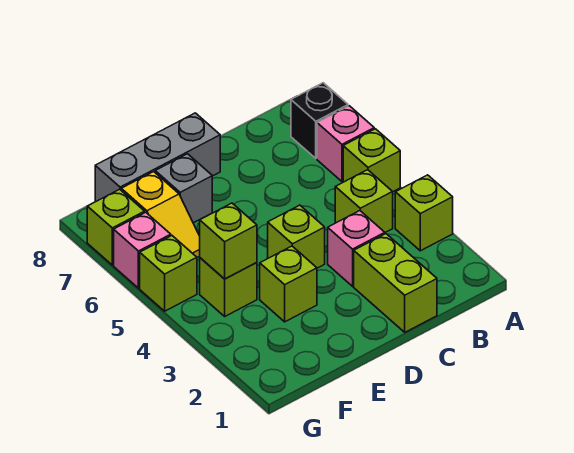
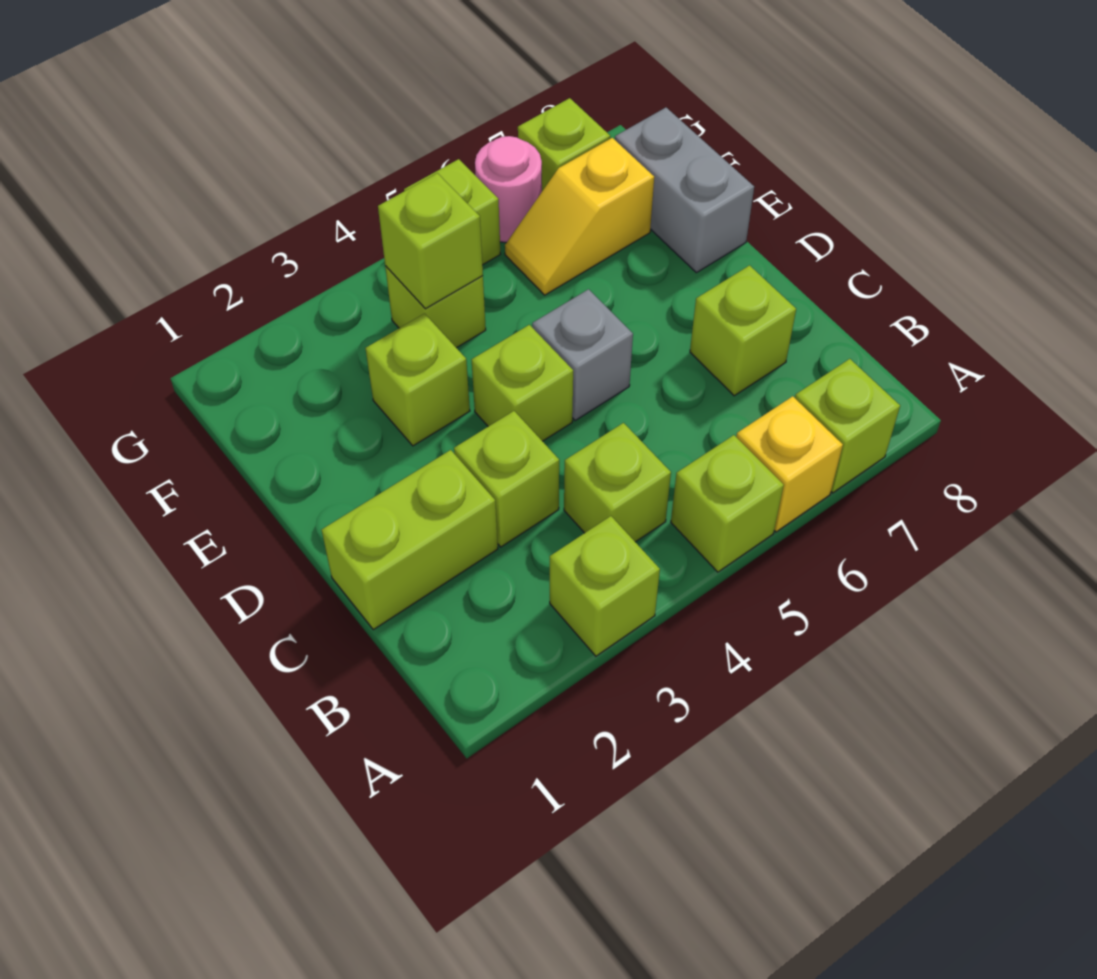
pink 1x1 brick [317,106,374,182] -> yellow 1x1 brick [736,396,843,532]
black 1x1 brick [291,83,348,158] -> lime 1x1 brick [795,359,900,493]
pink 1x1 brick [328,211,385,286] -> lime 1x1 brick [454,411,559,547]
none -> lime 1x1 brick [690,265,796,396]
grey 1x3 brick [95,113,220,202] -> grey 1x2 brick [615,108,754,273]
grey 1x1 brick [155,154,212,223] -> grey 1x1 brick moved to [532,289,633,421]
pink 1x1 brick [114,212,171,288] -> pink 1x1 round brick [475,136,542,243]

